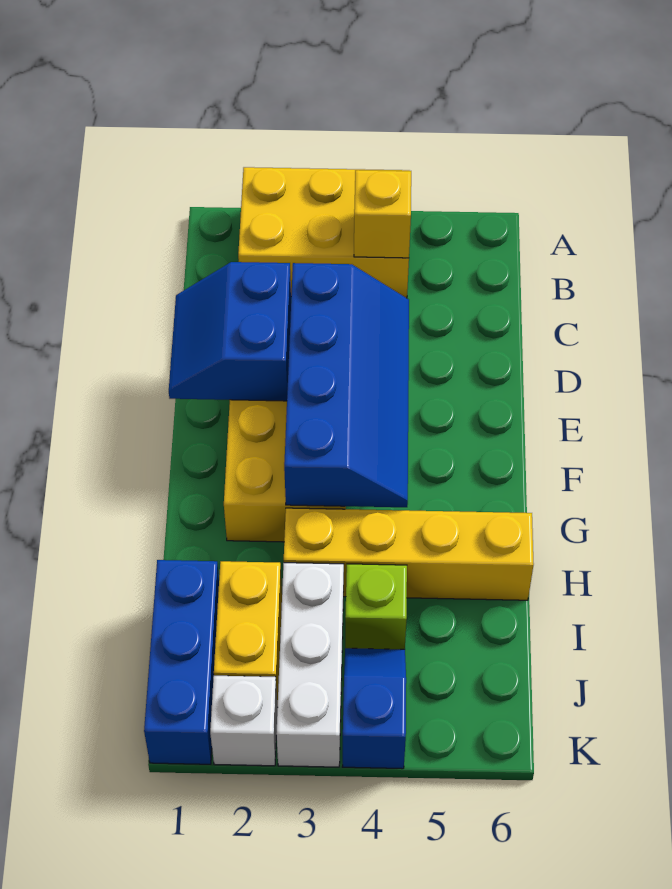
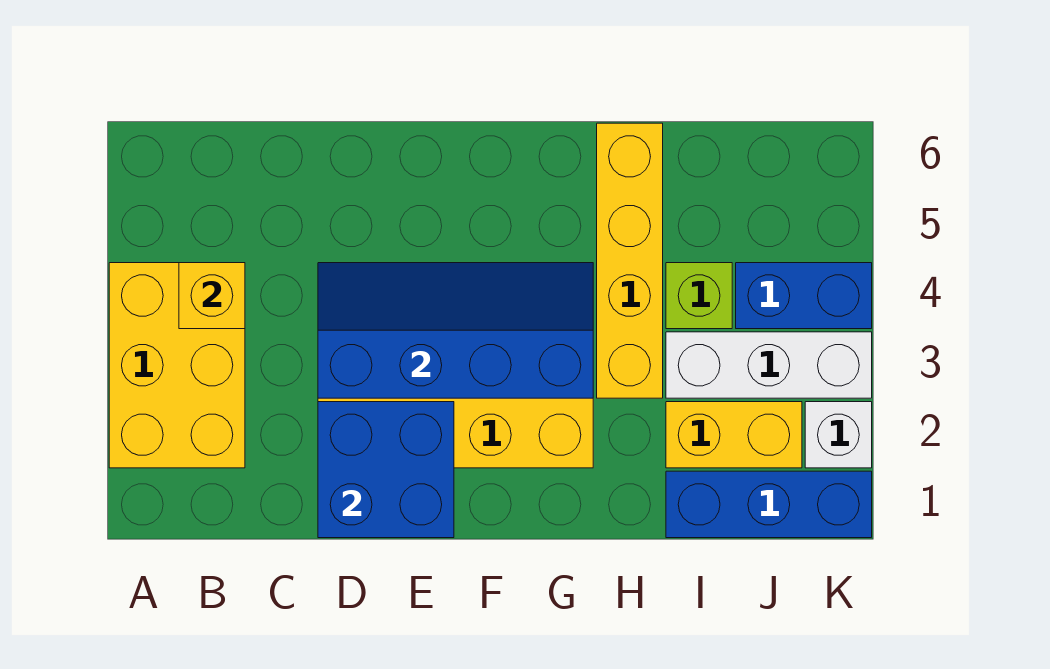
blue 2x2 slope [169,262,291,401] -> blue 2x2 brick [318,402,454,538]
blue 1x2 slope [343,648,406,769] -> blue 1x2 brick [736,263,872,329]

